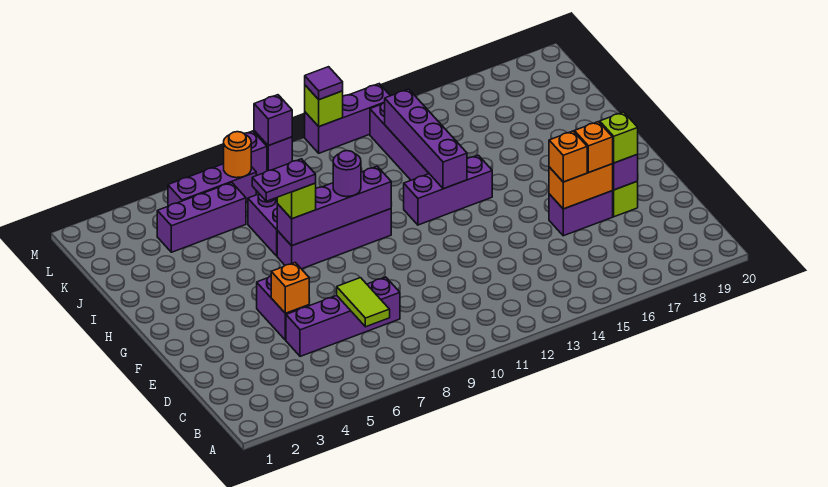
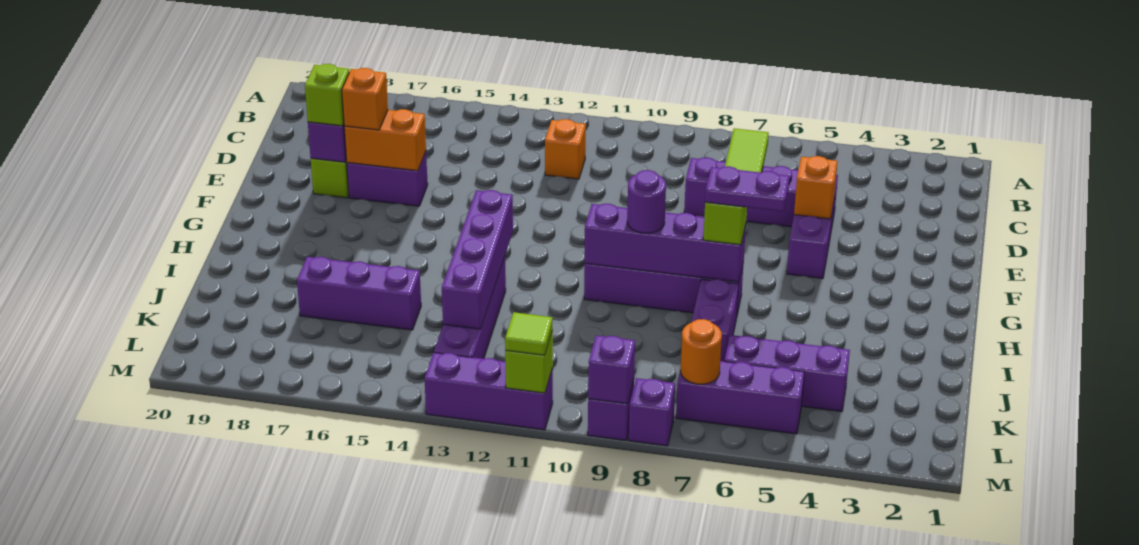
orange 1x1 brick [549,131,587,182] -> orange 1x1 brick moved to [545,119,586,179]
purple 1x3 brick [404,155,492,225] -> purple 1x3 brick moved to [297,257,421,330]
purple 1x1 tile [305,67,343,100] -> lime 1x1 tile [505,312,553,355]

